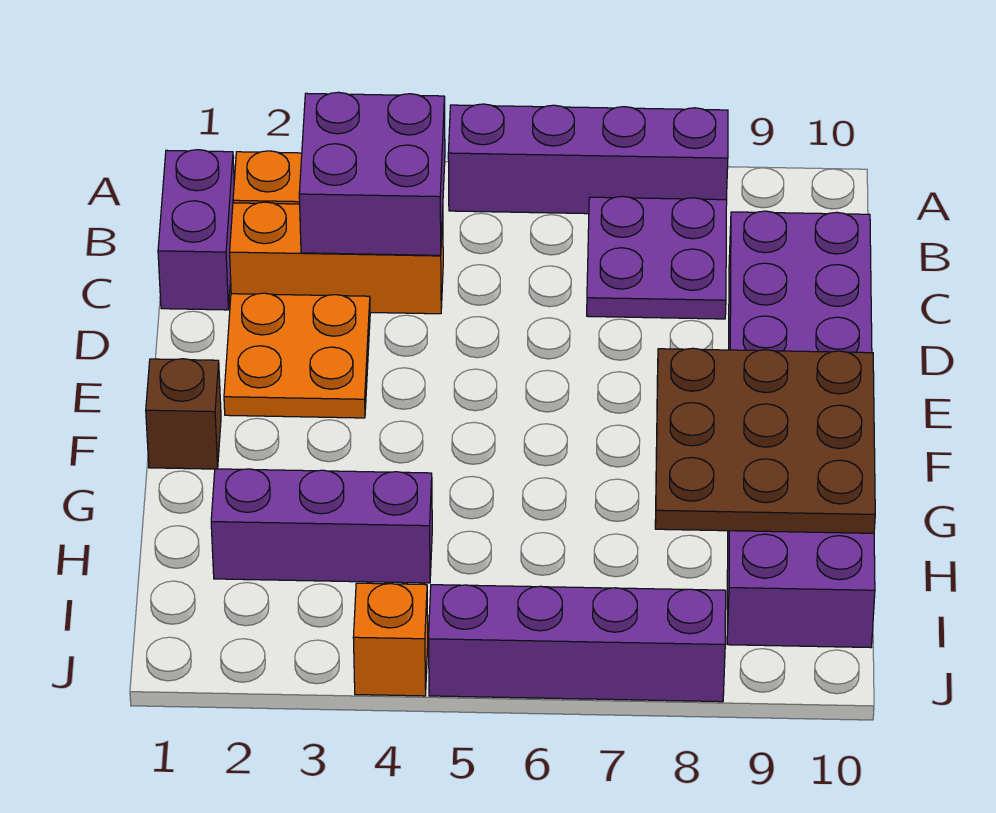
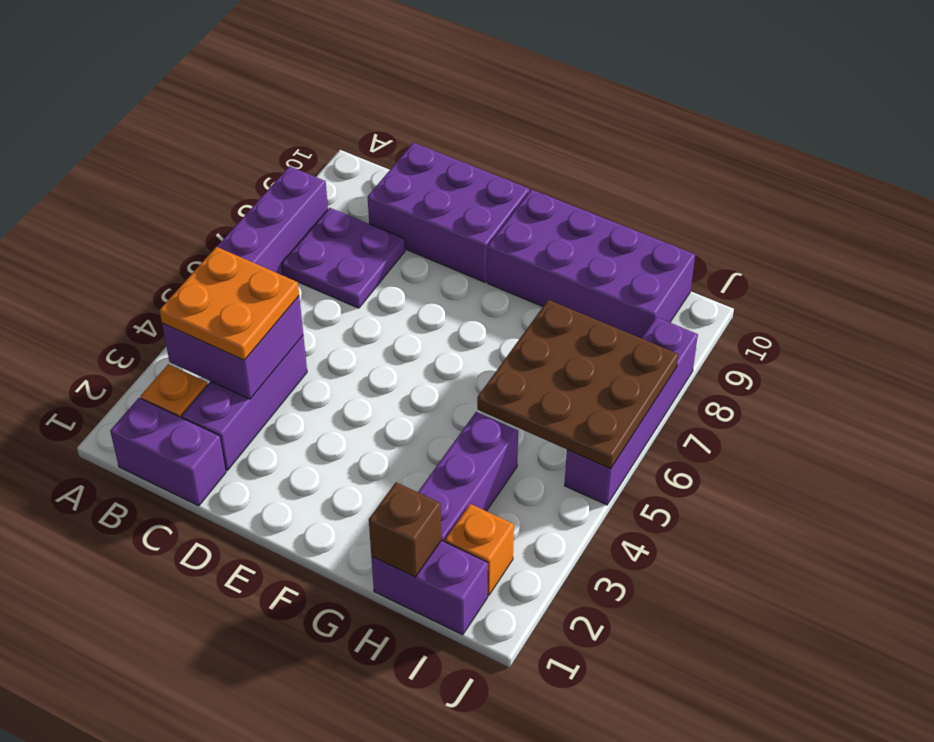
orange 1x3 brick [230,202,443,314] -> purple 1x3 brick [182,336,307,470]
orange 2x2 plate [224,293,370,418] -> orange 2x2 plate moved to [160,247,299,360]
brown 1x1 brick [146,359,221,469] -> brown 1x1 brick moved to [369,482,441,577]
brown 3x3 plate [655,348,875,533] -> brown 3x3 plate moved to [477,300,679,469]
none -> purple 1x2 brick [371,541,488,635]
orange 1x1 brick [353,583,428,696] -> orange 1x1 brick moved to [445,504,514,596]

